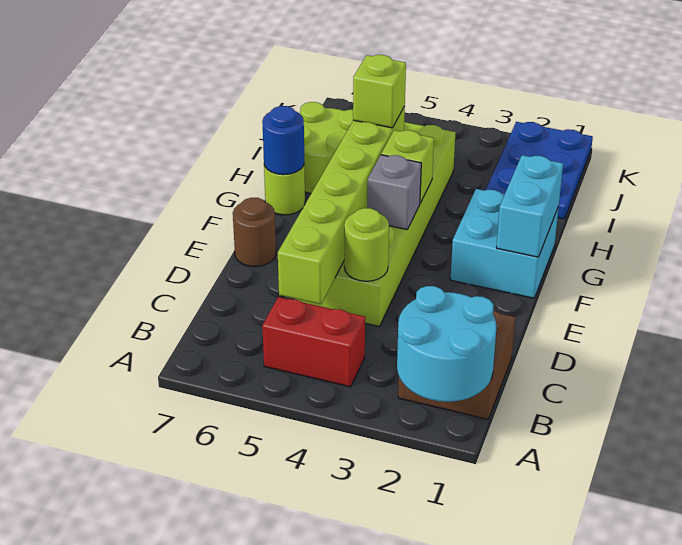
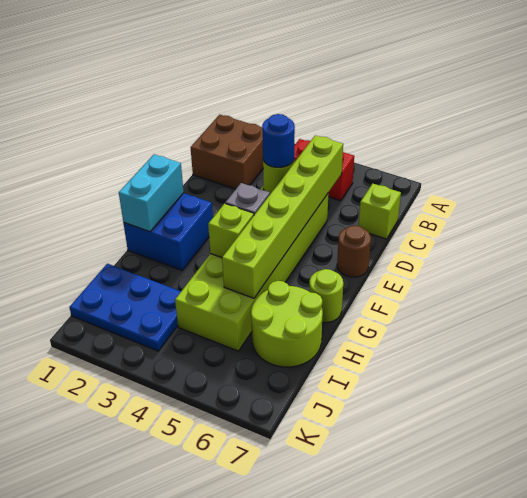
cyan 2x2 round brick [397,286,496,402] -> none
cyan 2x2 brick [450,189,559,298] -> blue 2x2 brick [123,193,213,270]
blue 1x1 round brick [262,106,304,175] -> blue 1x1 round brick moved to [262,114,295,167]
lime 1x1 brick [353,55,406,128] -> lime 1x1 brick moved to [359,184,401,239]
blue 2x3 plate [486,122,593,219] -> blue 2x3 plate turned to [69,264,181,351]

